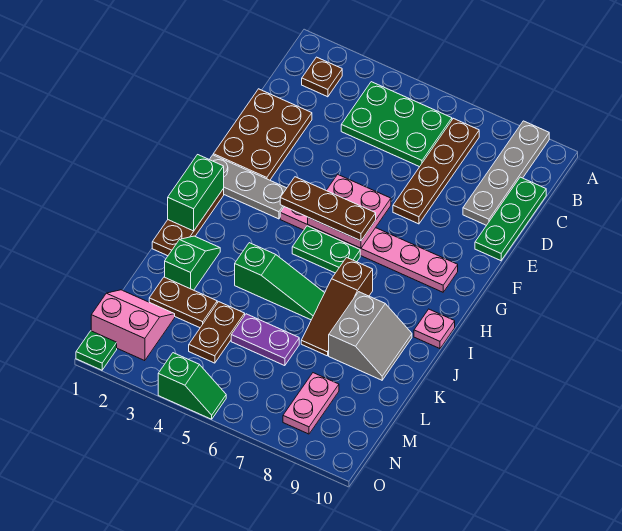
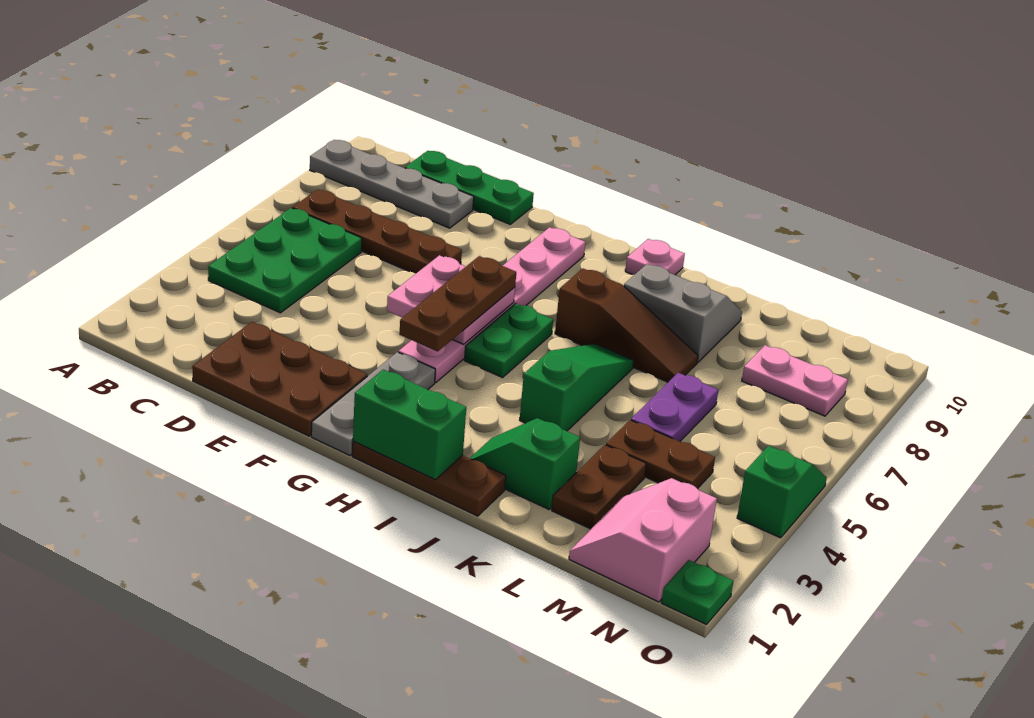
brown 1x1 plate [302,57,342,97] -> none

